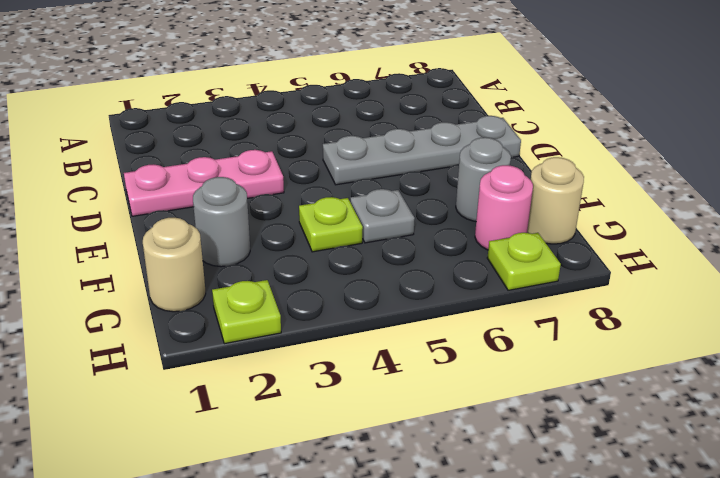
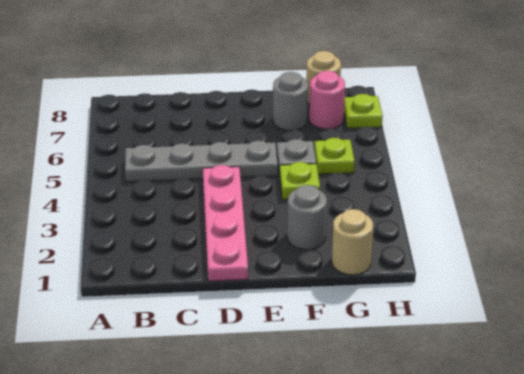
pink 1x3 plate [124,150,284,216] -> pink 1x4 plate [203,165,248,281]
grey 1x4 plate [323,116,521,185] -> grey 1x4 plate turned to [125,141,278,182]
lime 1x1 plate [212,280,281,344] -> lime 1x1 plate moved to [314,138,355,174]

